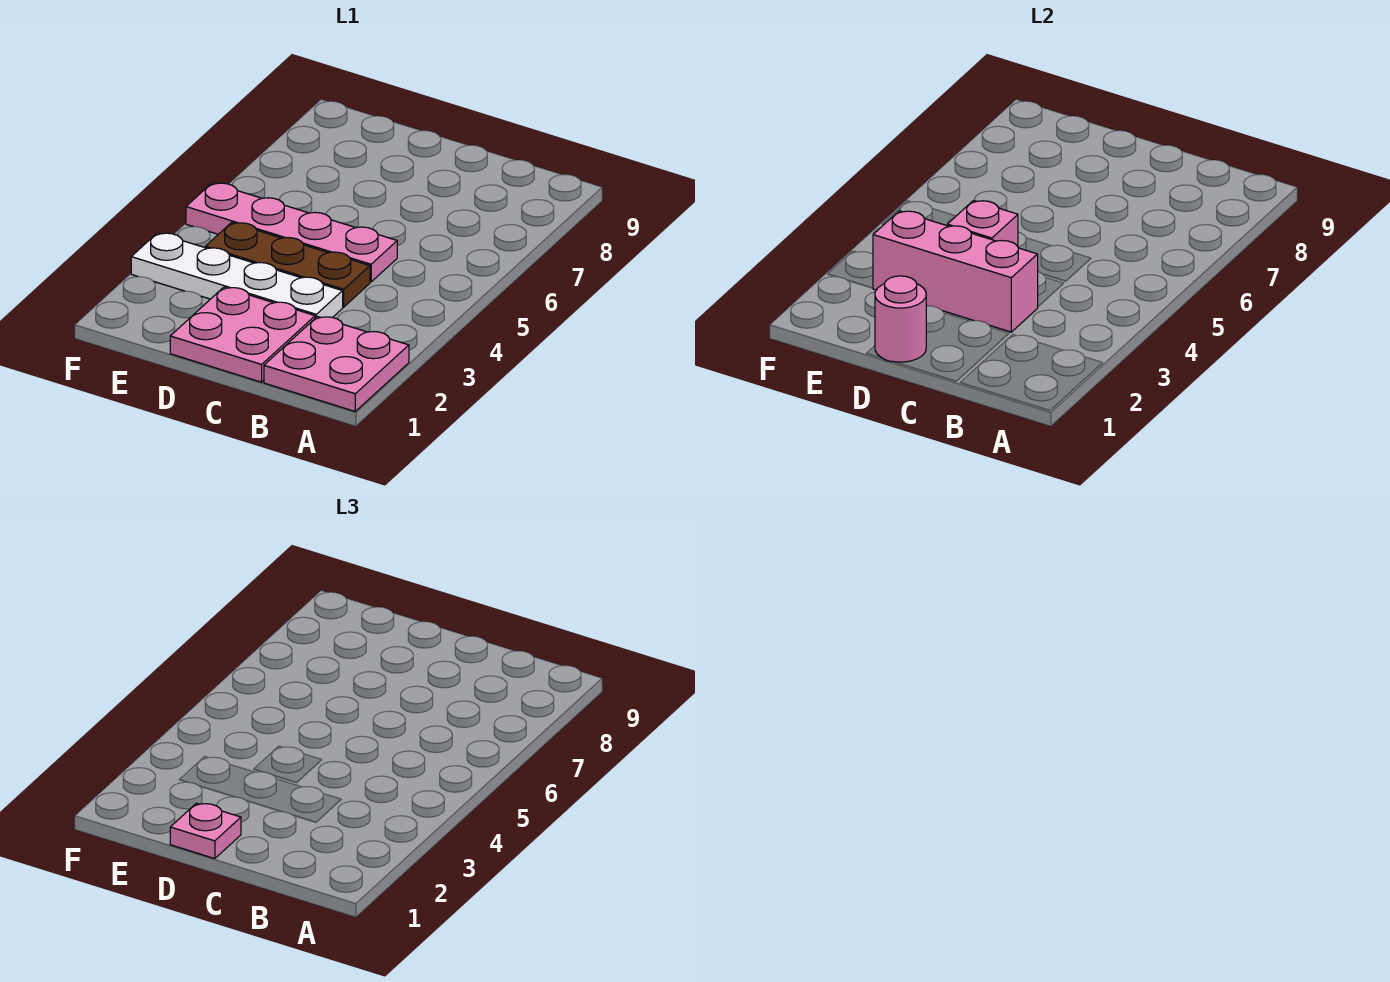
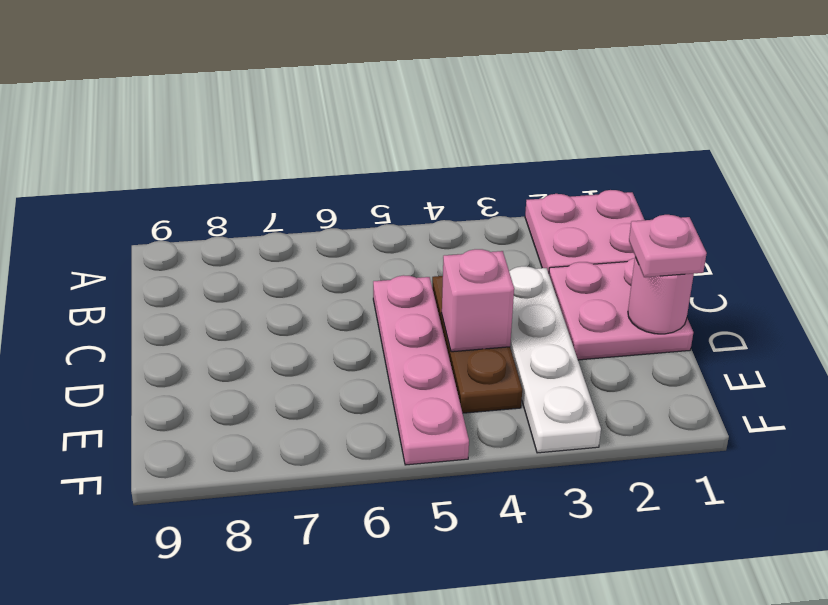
pink 1x3 brick [873,211,1038,332] -> none

